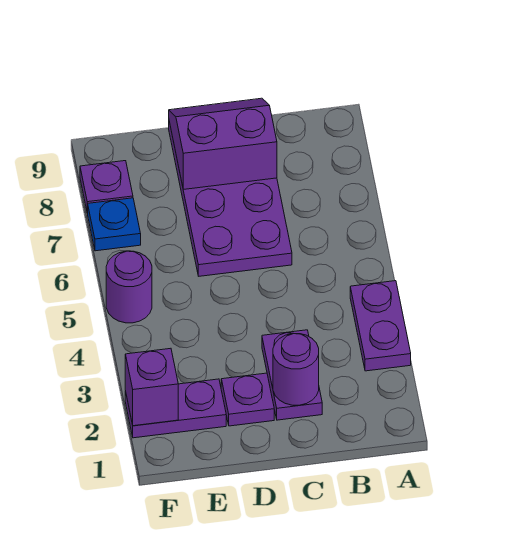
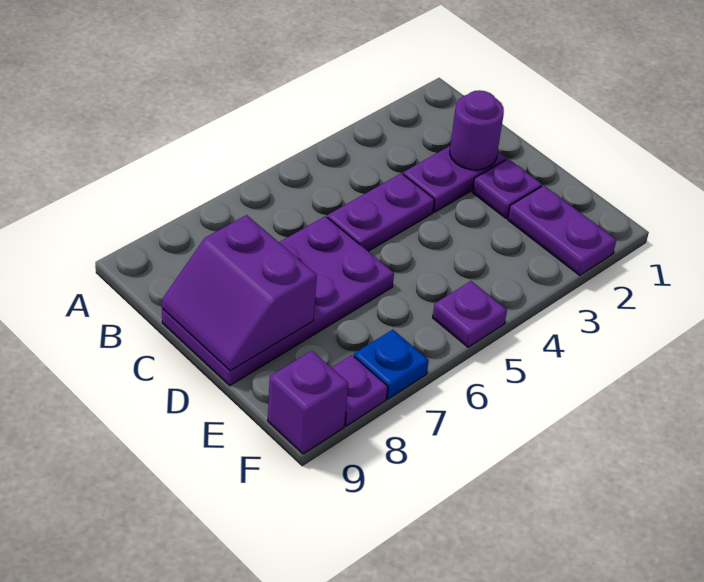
purple 1x2 plate [350,281,411,371] -> purple 1x2 plate moved to [327,173,434,251]
purple 1x1 brick [125,348,178,426] -> purple 1x1 brick moved to [268,351,348,454]
purple 1x1 round brick [106,251,152,323] -> purple 1x1 plate [433,281,507,347]

